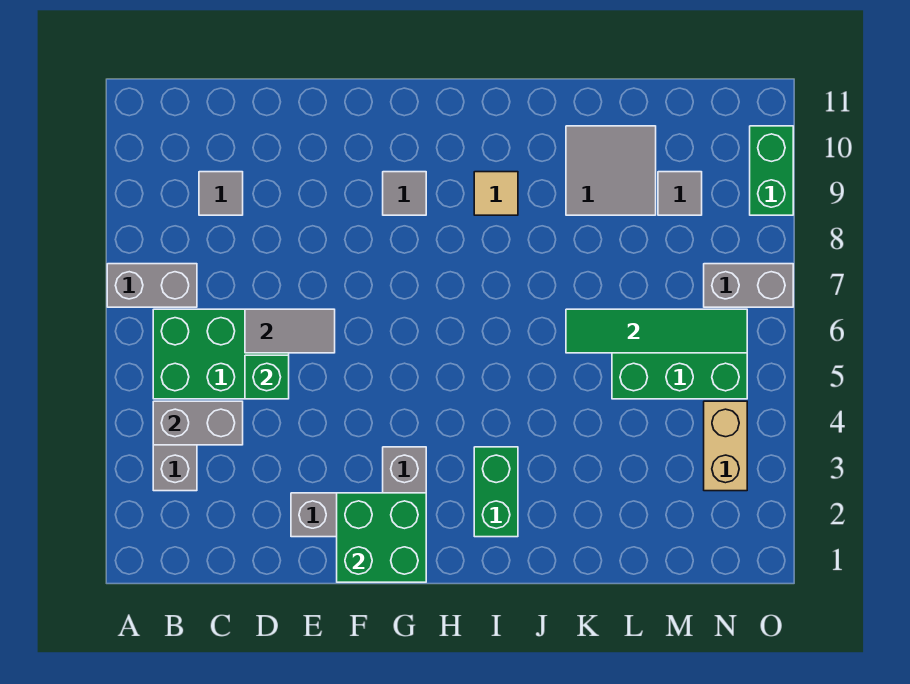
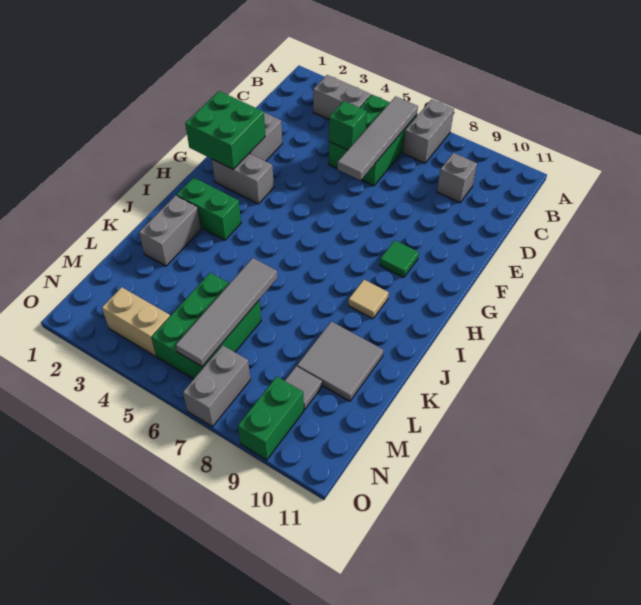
grey 1x2 brick [153,401,243,445] -> grey 1x2 brick moved to [139,195,201,266]
grey 1x1 tile [199,172,243,215] -> grey 1x1 brick [437,153,477,203]
grey 1x2 tile [245,309,335,353] -> grey 1x4 tile [337,96,418,180]
grey 1x1 tile [383,172,426,215] -> green 1x1 tile [380,240,419,278]
green 1x4 tile [566,309,747,353] -> grey 1x4 tile [175,258,278,367]
green 1x2 brick [750,126,793,215] -> green 1x2 brick turned to [238,377,304,460]

